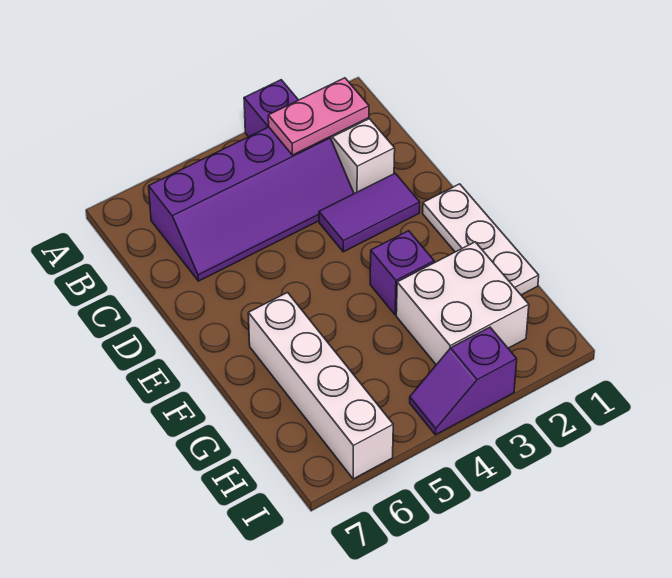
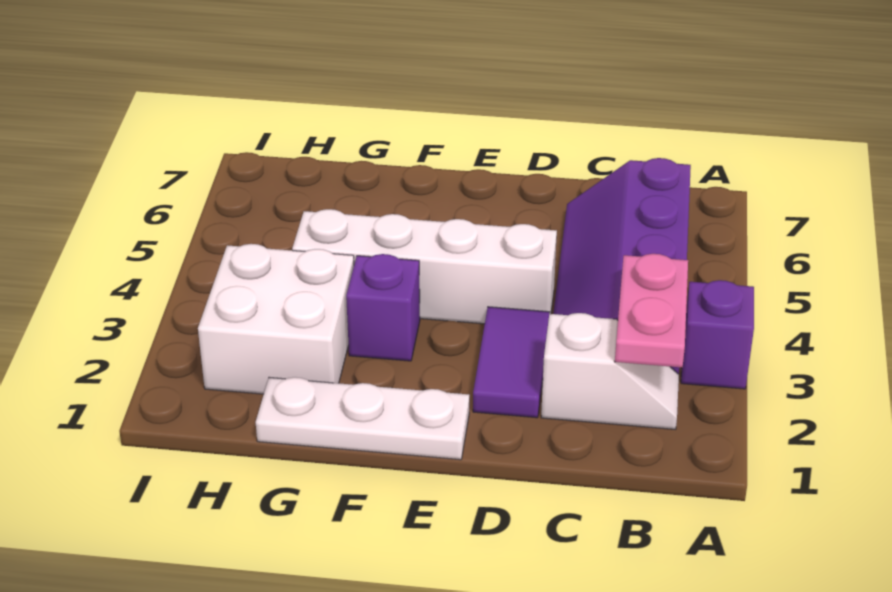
white 1x4 brick [248,293,393,479] -> white 1x4 brick moved to [292,209,557,324]
purple 1x2 slope [410,327,517,435] -> none

